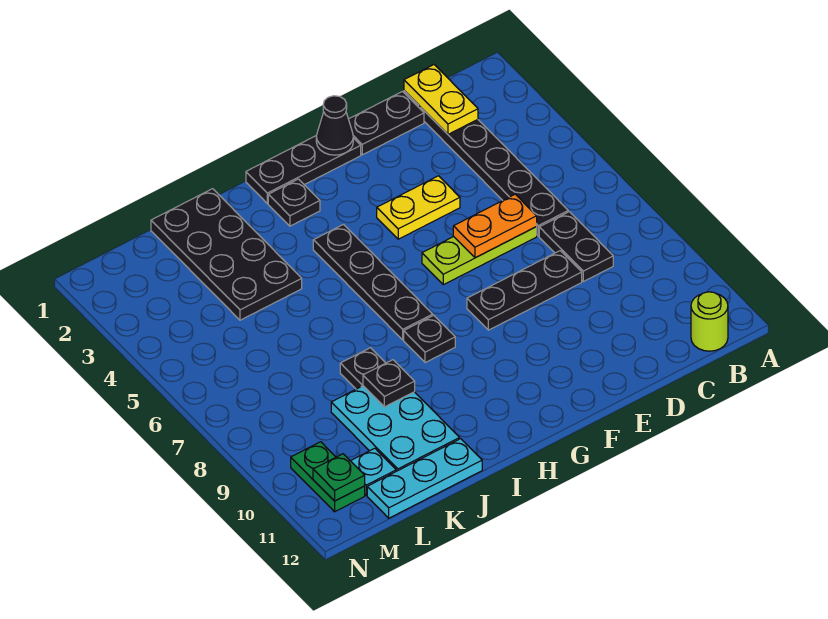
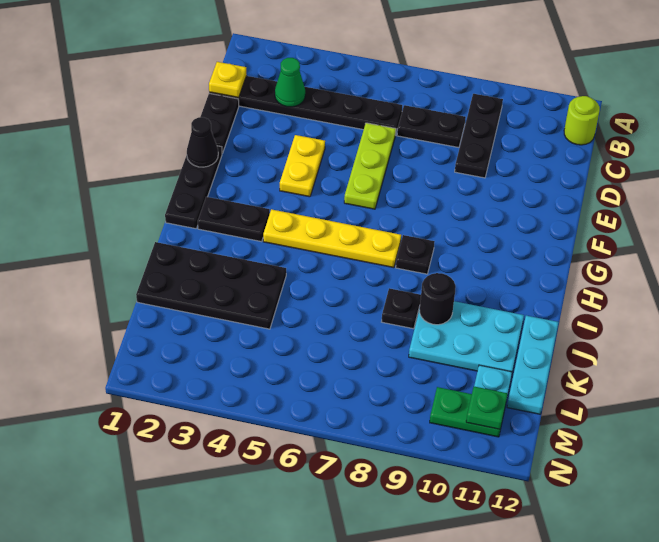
yellow 1x2 plate [404,65,478,134] -> yellow 1x1 plate [209,62,247,98]
none -> green 1x1 cone [275,58,305,107]
orange 1x2 plate [453,194,537,258] -> none
black 1x3 plate [467,251,582,330] -> black 1x3 plate moved to [455,94,503,178]
black 1x1 plate [268,179,320,226] -> black 1x2 plate [198,197,270,242]
black 1x4 plate [313,225,433,340] -> yellow 1x4 plate [263,209,401,268]
black 1x1 plate [363,360,415,407] -> black 1x1 round brick [419,273,456,325]

